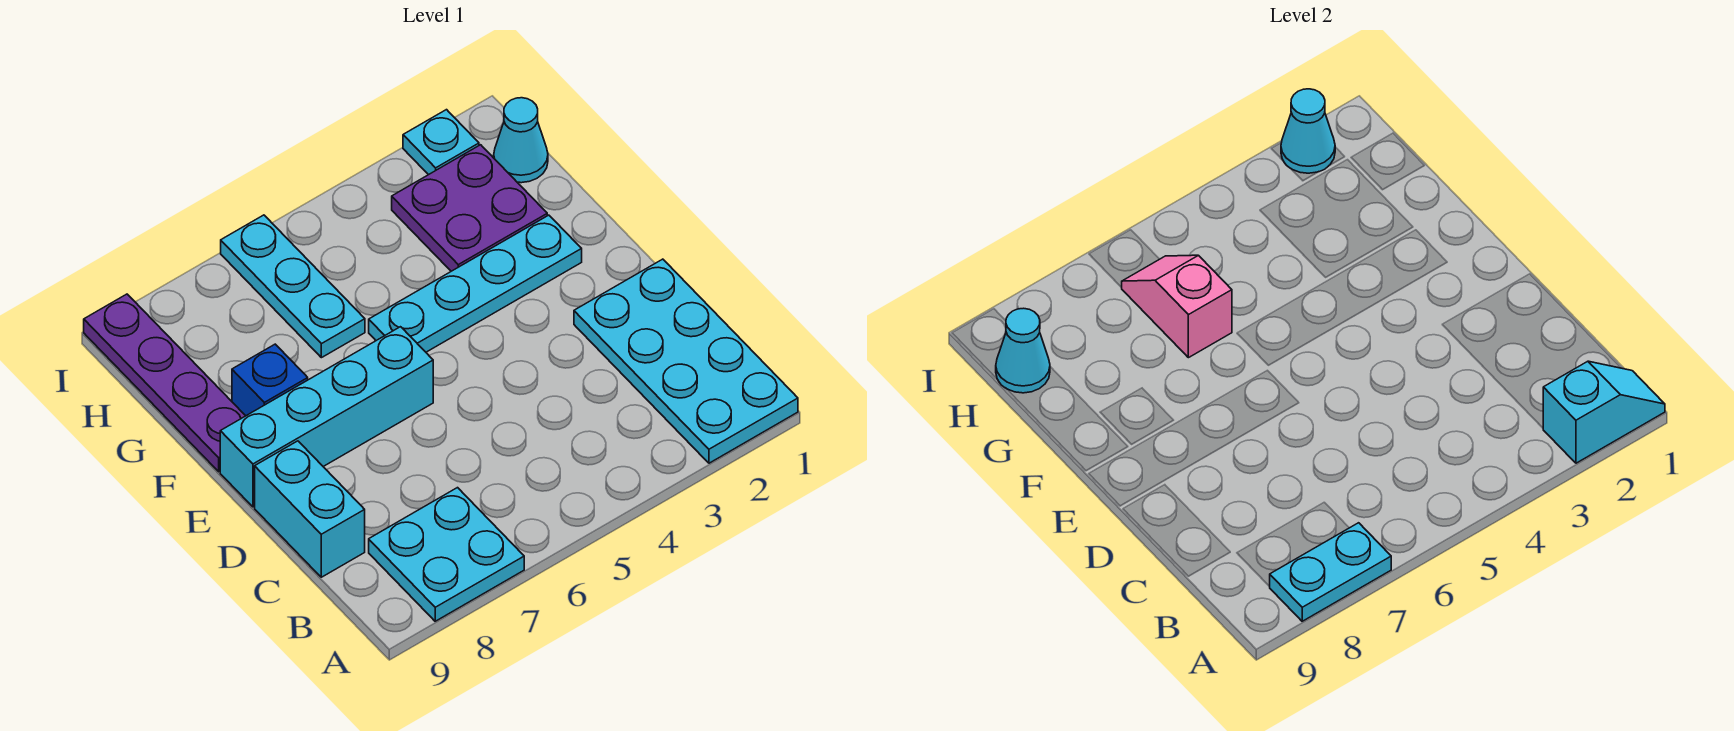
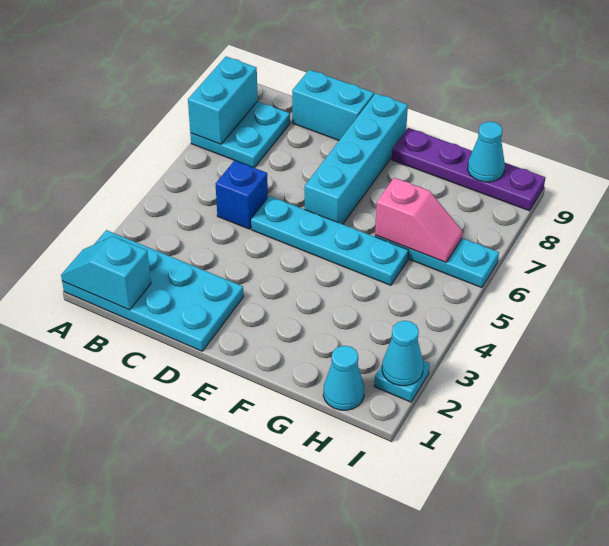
cyan 1x2 slope [1543,361,1665,463] -> cyan 1x2 slope turned to [61,236,151,310]
cyan 1x2 plate [1269,523,1391,621] -> cyan 1x2 brick [188,57,258,144]
cyan 1x4 plate [369,215,582,352] -> cyan 1x4 plate turned to [251,196,409,285]
blue 1x1 brick [232,344,308,416] -> blue 1x1 brick moved to [216,160,268,229]
purple 2x2 plate [392,145,547,271] -> none

